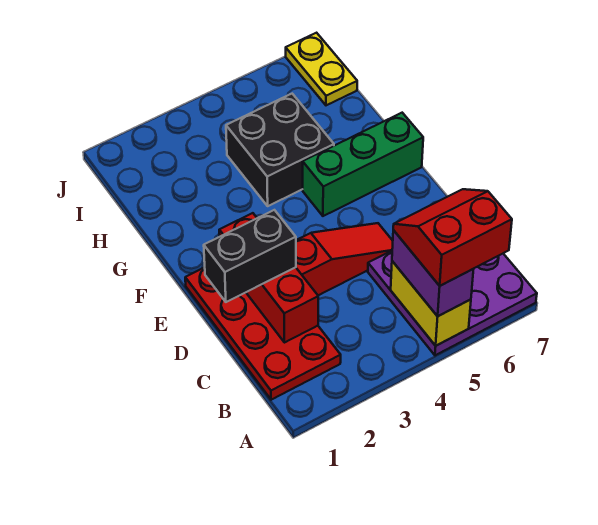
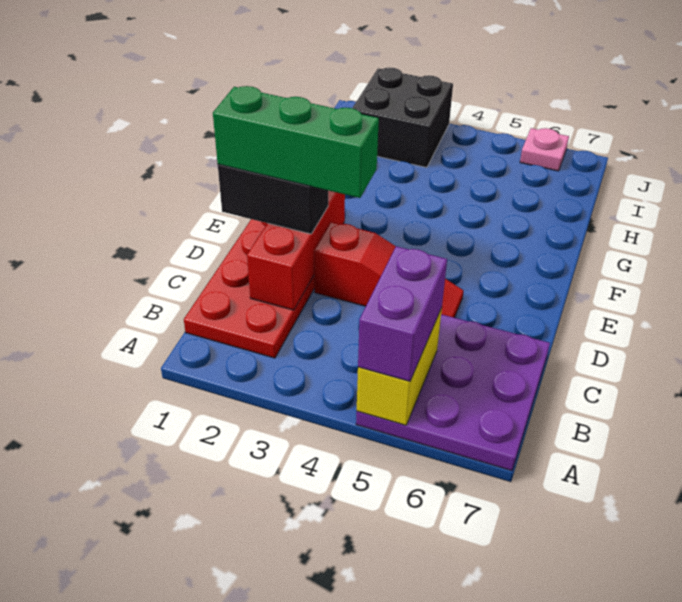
red 2x2 slope [393,189,512,286] -> none
green 1x3 brick [303,113,423,216] -> green 1x3 brick moved to [213,86,379,198]
black 2x2 brick [226,94,334,206] -> black 2x2 brick moved to [353,68,453,168]
yellow 1x2 plate [286,33,357,105] -> none
none -> pink 1x1 plate [520,128,569,171]

